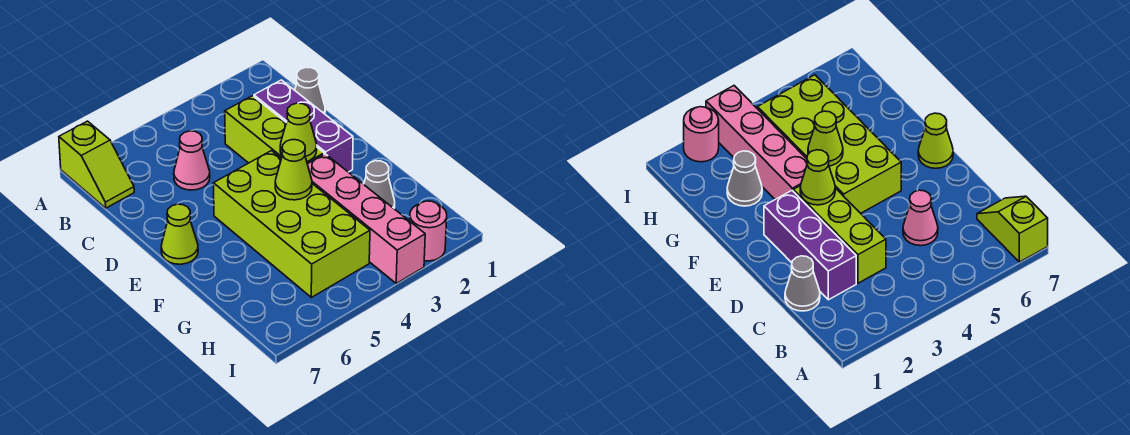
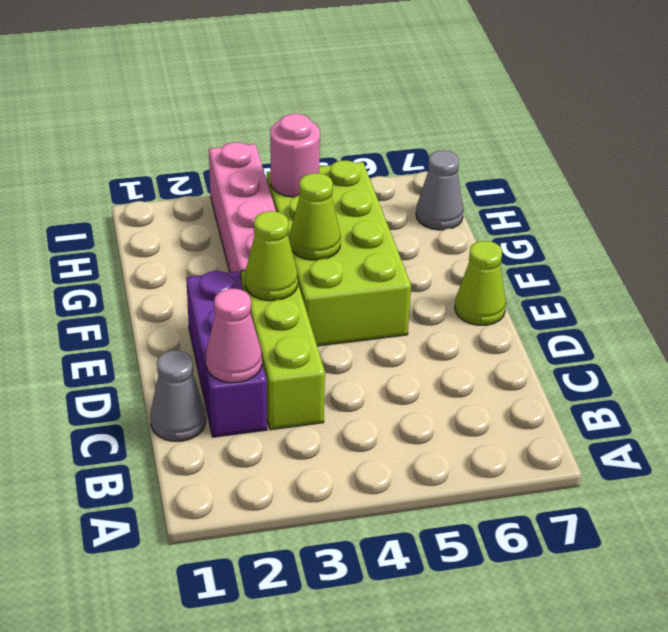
lime 1x2 slope [59,121,134,208] -> none
pink 1x1 cone [174,131,210,190] -> pink 1x1 cone moved to [206,289,262,383]
grey 1x1 cone [364,161,395,208] -> grey 1x1 cone moved to [416,151,463,230]
pink 1x1 round brick [410,201,447,261] -> pink 1x1 round brick moved to [270,114,320,197]

